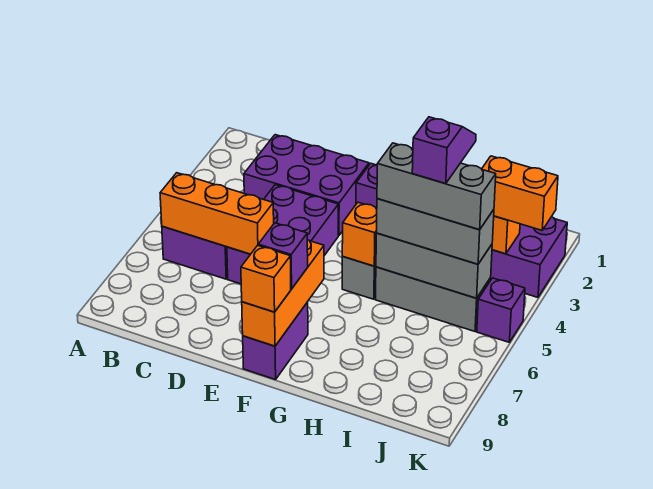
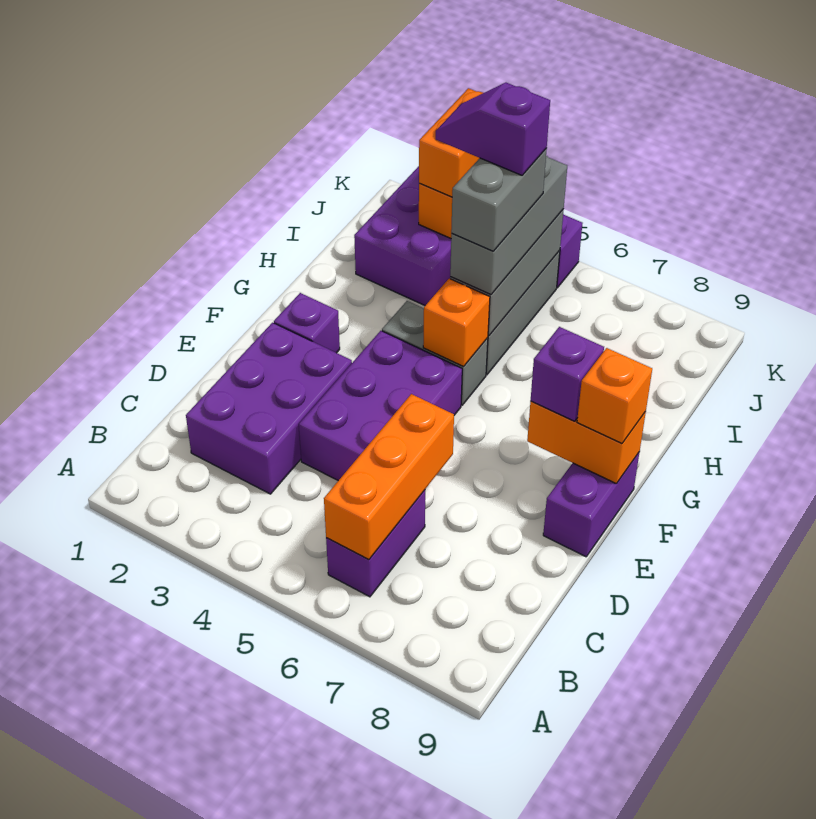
purple 2x3 brick [227,185,338,284] -> purple 2x3 brick turned to [299,331,462,481]
orange 1x3 brick [242,240,324,346] -> orange 1x2 brick [527,401,646,483]
purple 1x2 brick [243,302,308,380] -> purple 1x2 brick turned to [543,453,639,557]
grey 1x3 brick [377,143,496,230] -> grey 1x2 brick [451,148,547,251]

